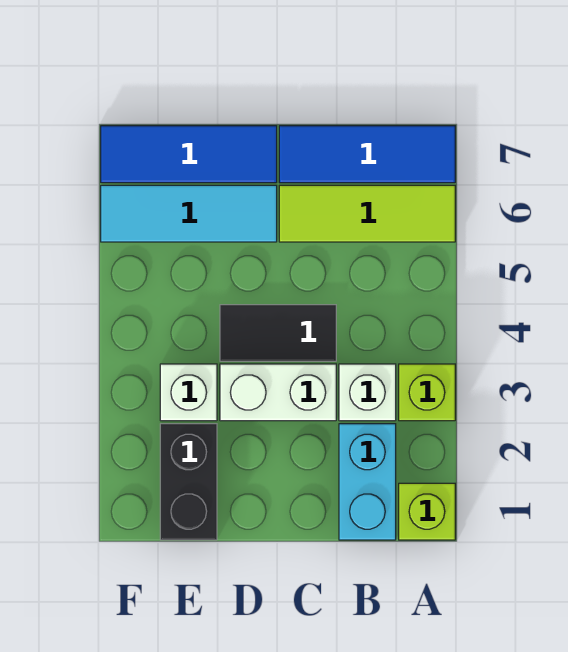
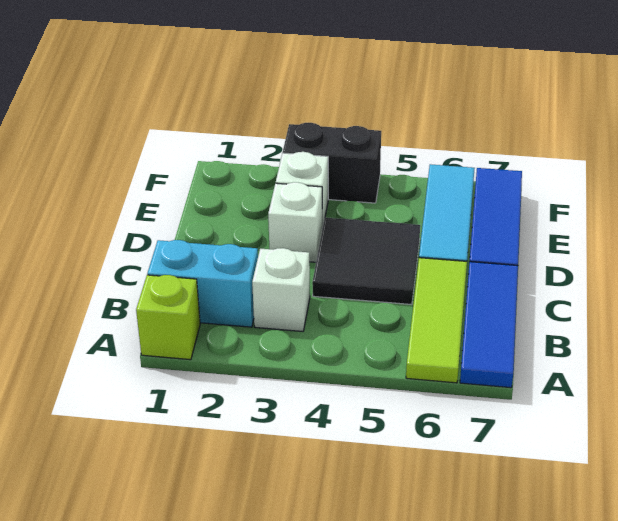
lime 1x1 brick [399,364,455,421] -> none
white 1x2 brick [220,364,336,421] -> white 1x1 brick [268,182,322,262]
black 1x2 tile [220,305,336,361] -> black 2x2 tile [312,218,420,305]
black 1x2 brick [160,424,217,540] -> black 1x2 brick moved to [283,123,381,203]

